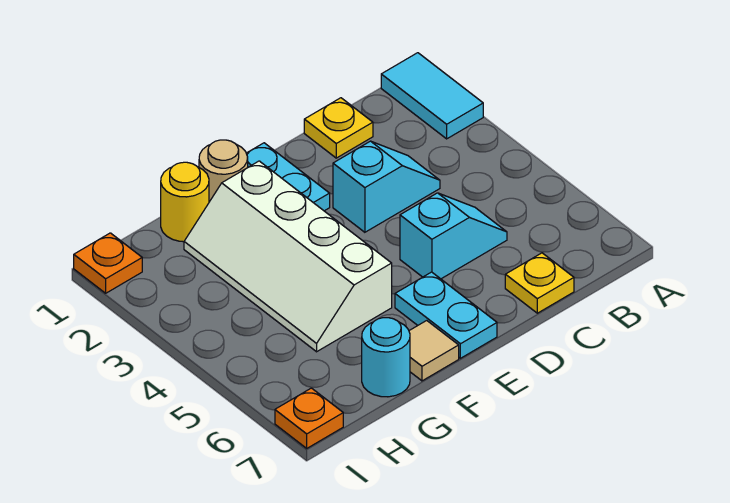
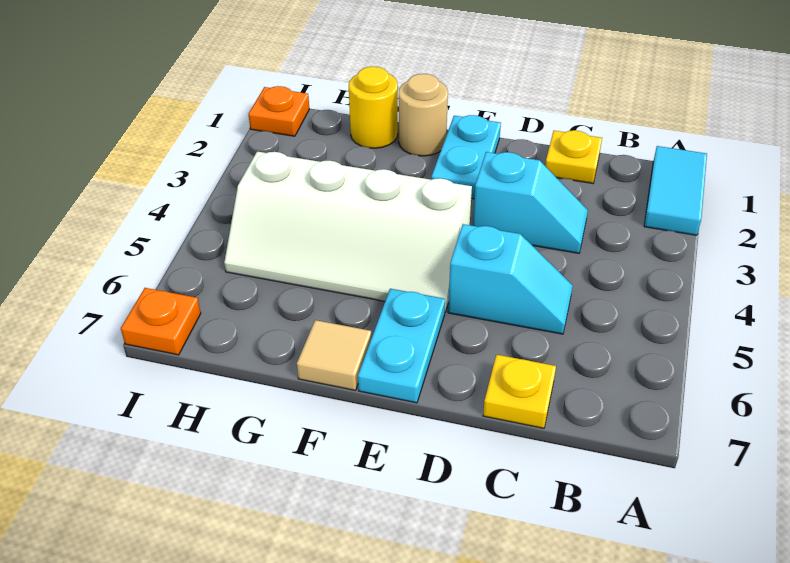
white 2x4 slope [184,161,392,352] -> white 2x4 slope turned to [224,152,472,312]
cyan 1x1 round brick [362,318,410,397] -> none

